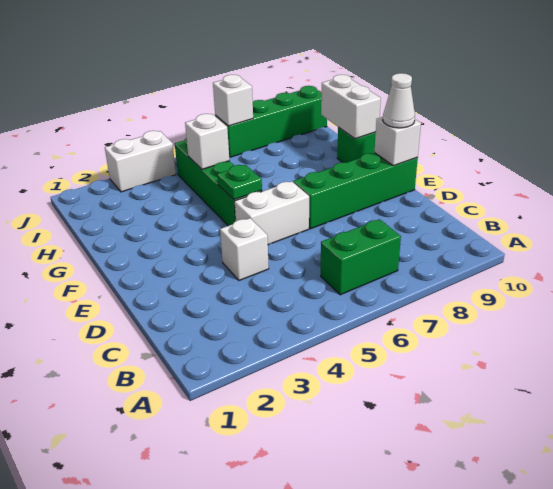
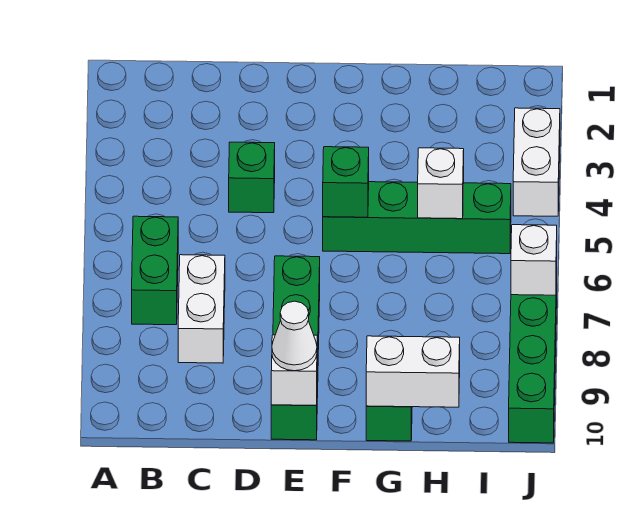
white 1x1 brick [220,218,269,280] -> green 1x1 brick [229,142,275,213]
white 1x2 brick [234,181,309,245] -> white 1x2 brick moved to [178,255,225,363]
green 1x1 plate [217,165,262,200] -> green 1x1 brick [323,147,369,217]

